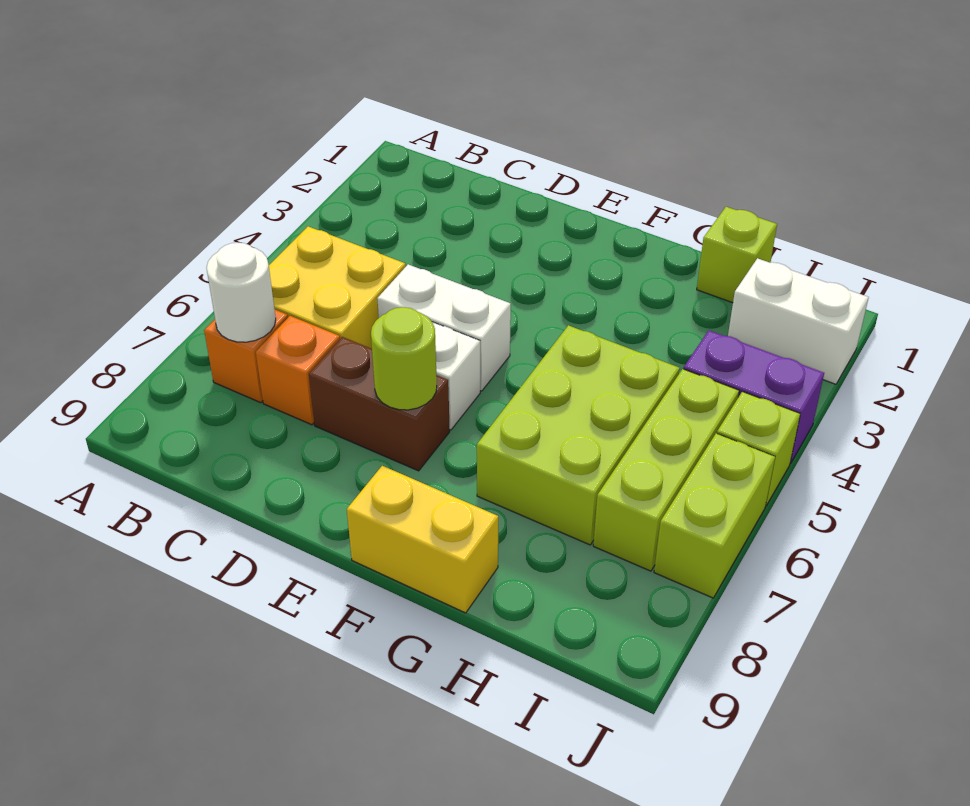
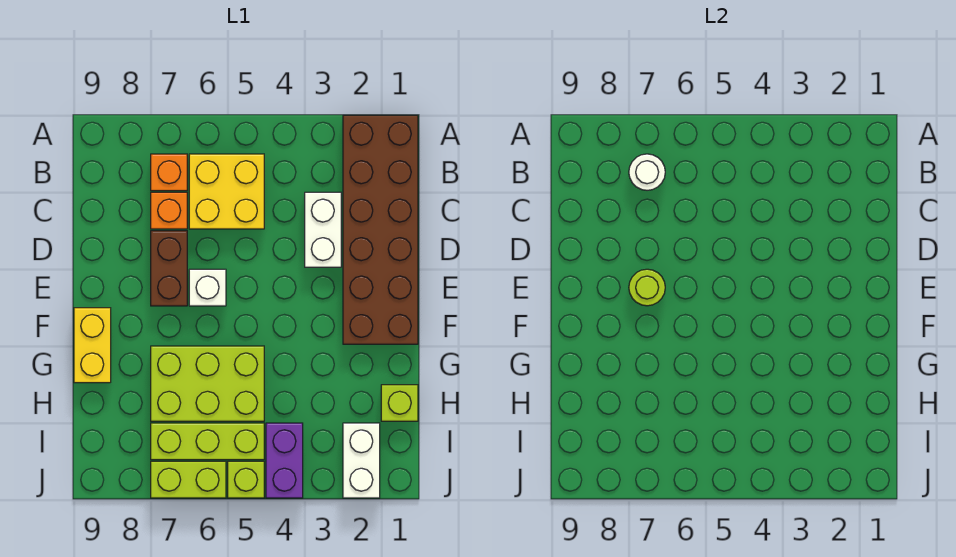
none -> brown 2x6 brick [343,115,418,344]
white 1x2 brick [377,264,511,391] -> white 1x2 brick moved to [305,192,341,267]

